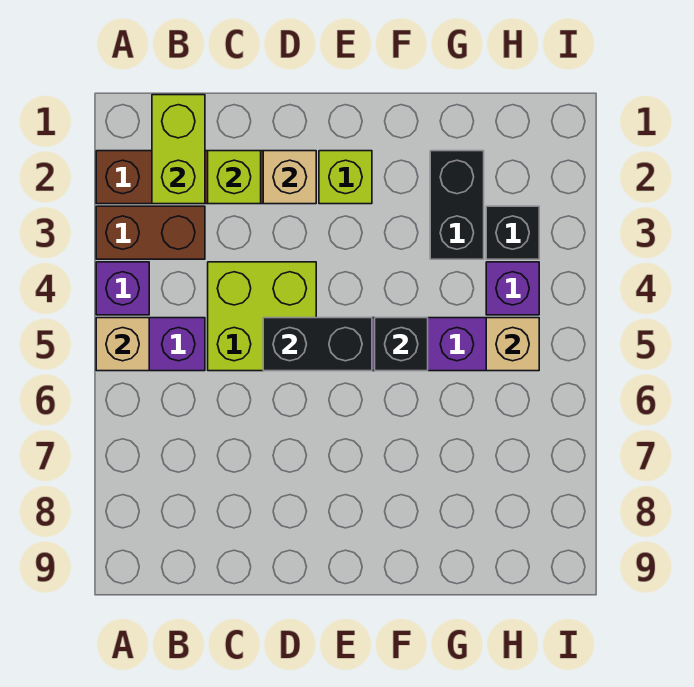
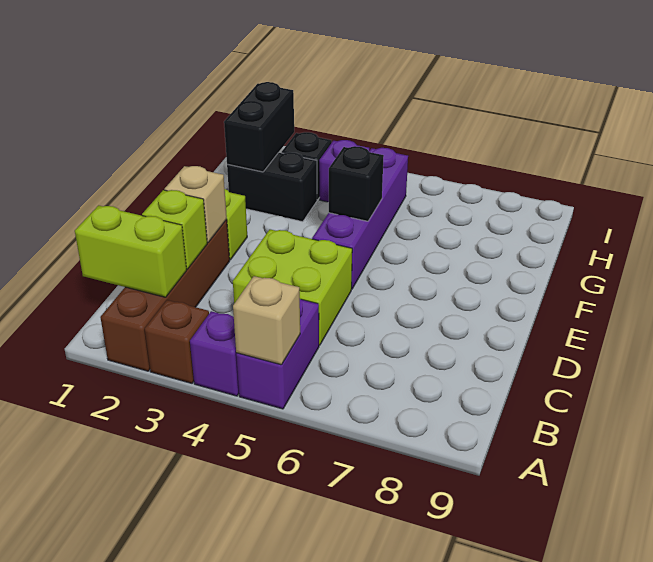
brown 1x2 brick [96,206,205,259] -> brown 1x1 brick [145,300,209,383]
black 1x2 brick [263,318,372,371] -> black 1x2 brick moved to [224,82,294,172]
tan 1x1 brick [486,318,539,371] -> none

